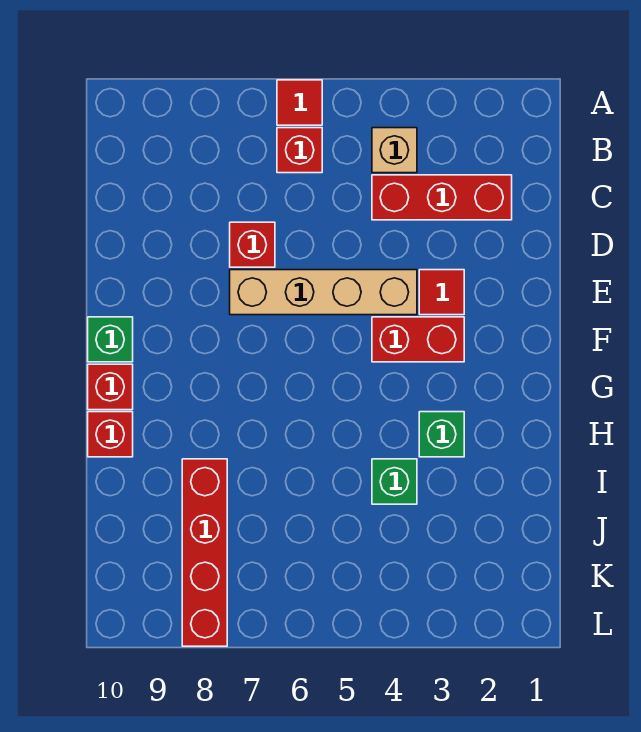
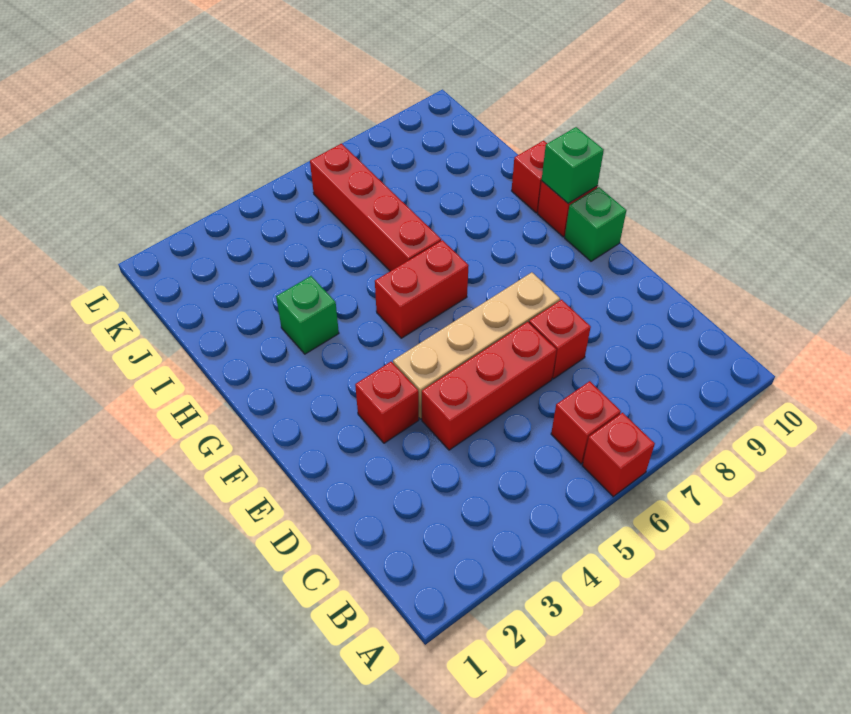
red 1x1 tile [277,80,322,125] -> red 1x1 brick [582,413,655,497]
tan 1x1 brick [372,128,417,173] -> none
red 1x3 brick [372,175,512,220] -> red 1x3 brick moved to [422,322,556,450]
red 1x1 tile [419,270,464,315] -> red 1x1 brick [355,362,419,443]
red 1x2 brick [372,317,464,362] -> red 1x2 brick moved to [375,240,469,338]
green 1x1 brick [372,459,417,504] -> green 1x1 brick moved to [542,127,604,203]
red 1x4 brick [182,459,227,646] -> red 1x4 brick moved to [310,144,441,271]

